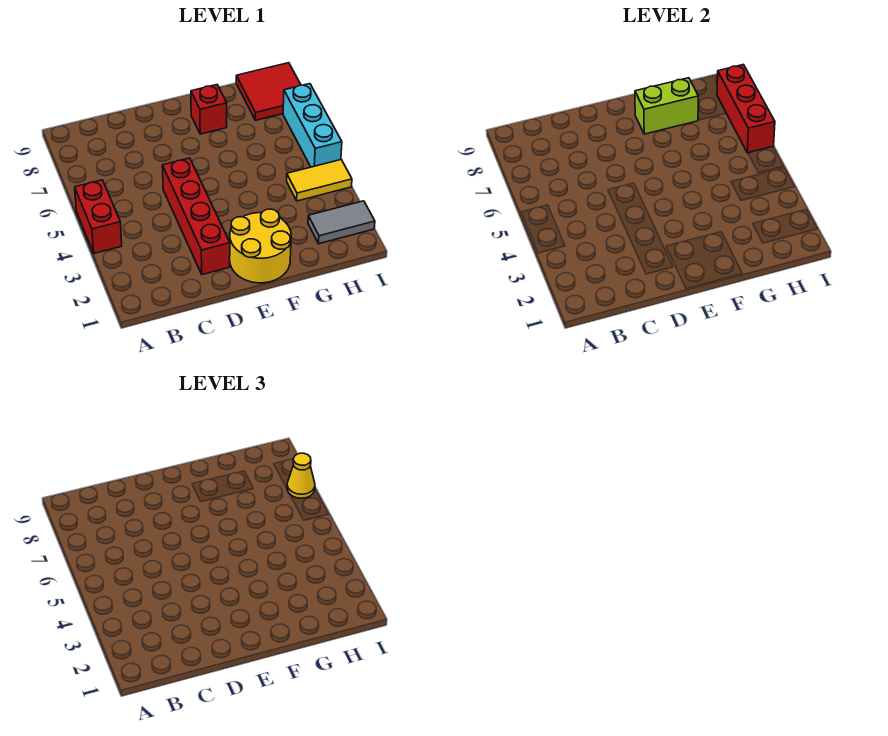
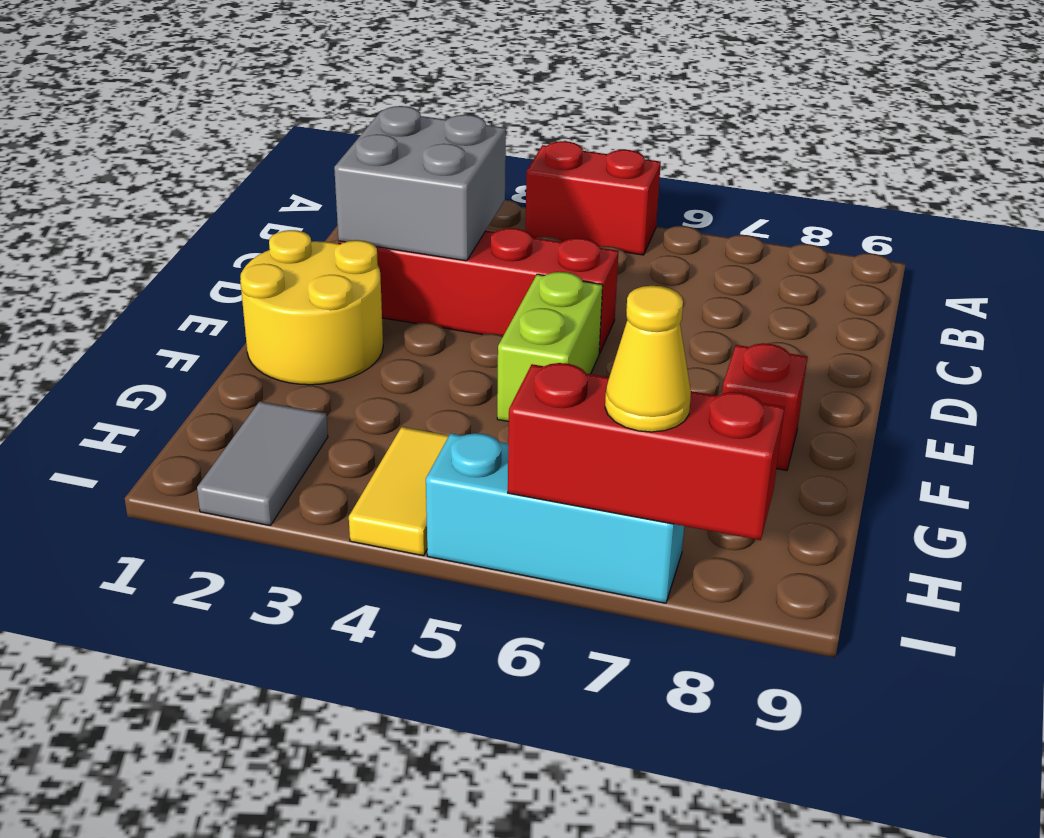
none -> grey 2x2 brick [334,106,506,261]
lime 1x2 brick [635,78,698,134] -> lime 1x2 brick moved to [497,272,603,422]
red 2x2 tile [236,63,301,120] -> none

